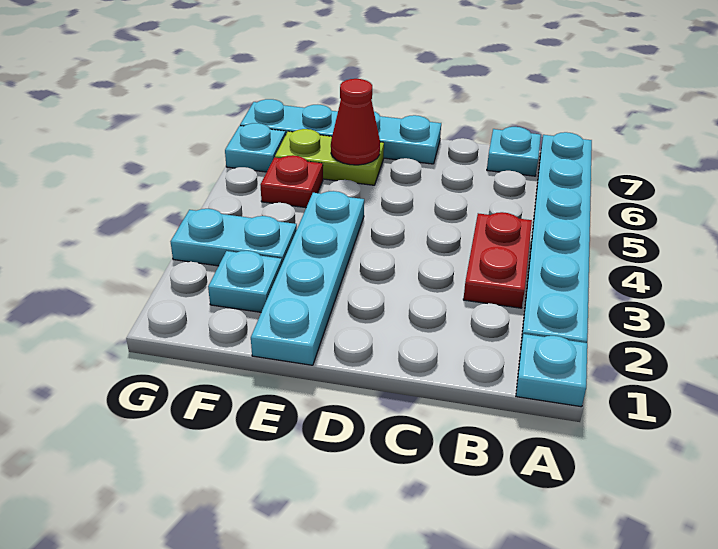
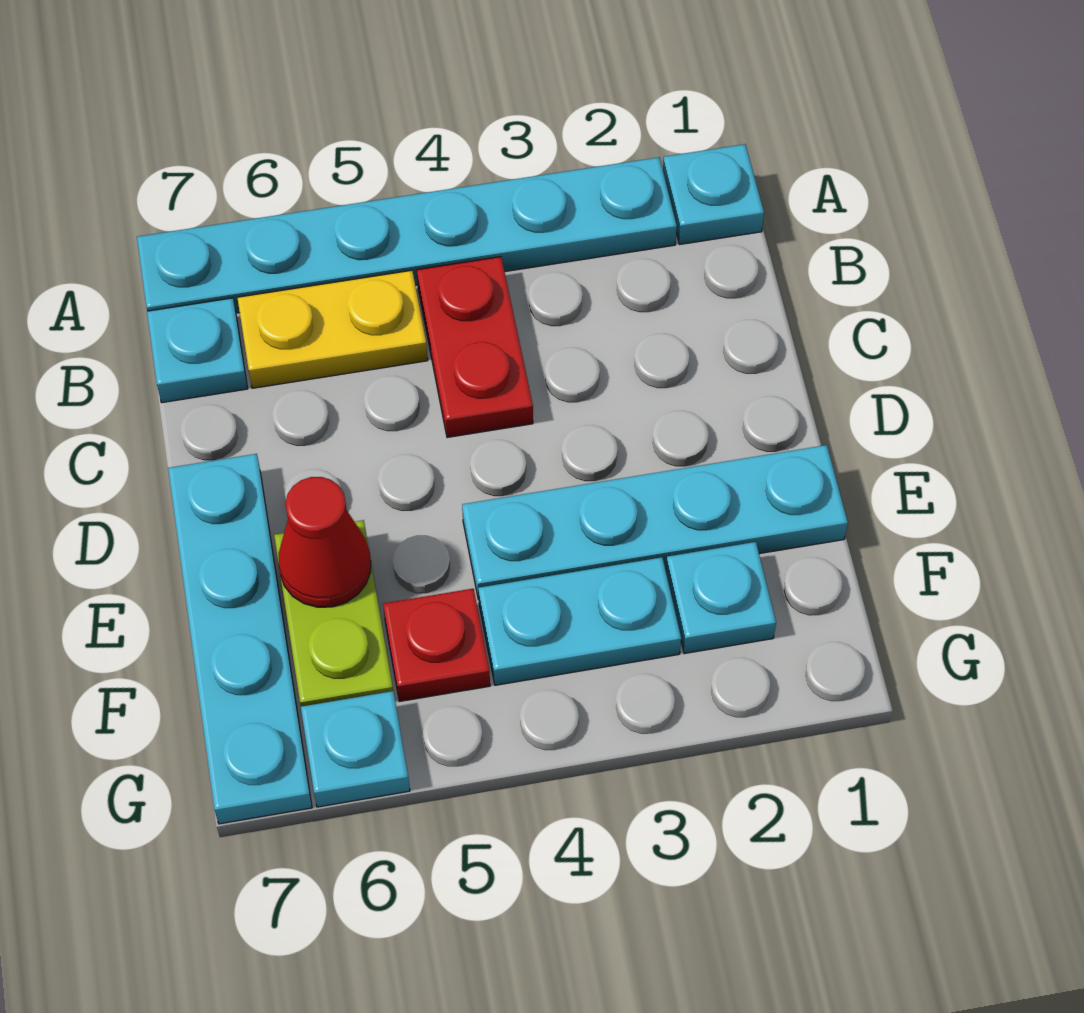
red 1x2 plate [463,212,532,308] -> red 1x2 plate turned to [417,257,533,437]
none -> yellow 1x2 plate [238,270,428,388]
cyan 1x2 plate [170,209,297,266] -> cyan 1x2 plate turned to [478,557,681,685]

